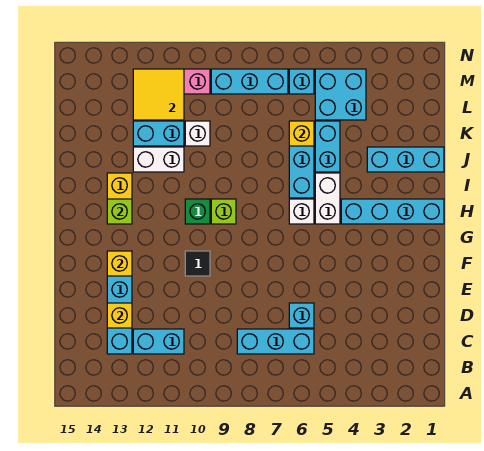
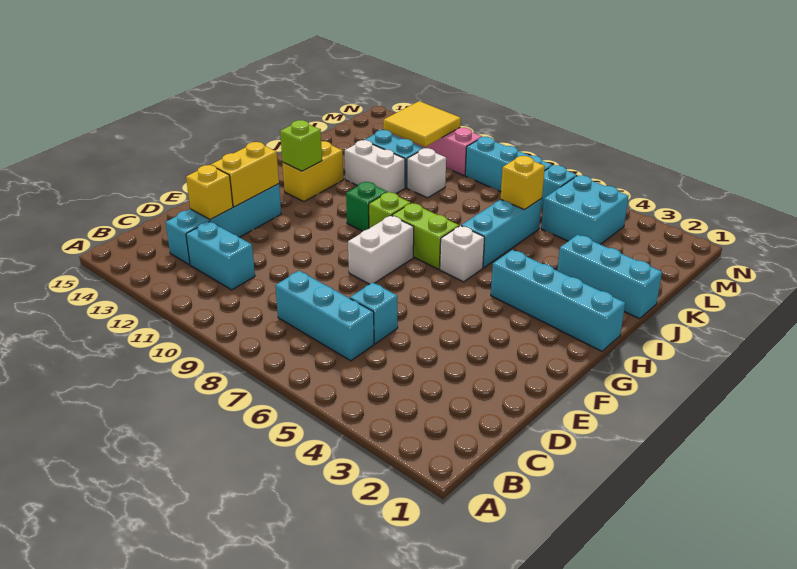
black 1x1 tile [185,251,210,276] -> none
yellow 1x1 brick [107,251,132,276] -> yellow 1x2 brick [211,142,279,207]
white 1x2 brick [315,173,340,224] -> white 1x2 brick moved to [348,216,414,284]
none -> lime 1x2 brick [392,203,459,269]
cyan 1x2 brick [315,121,340,172] -> none

